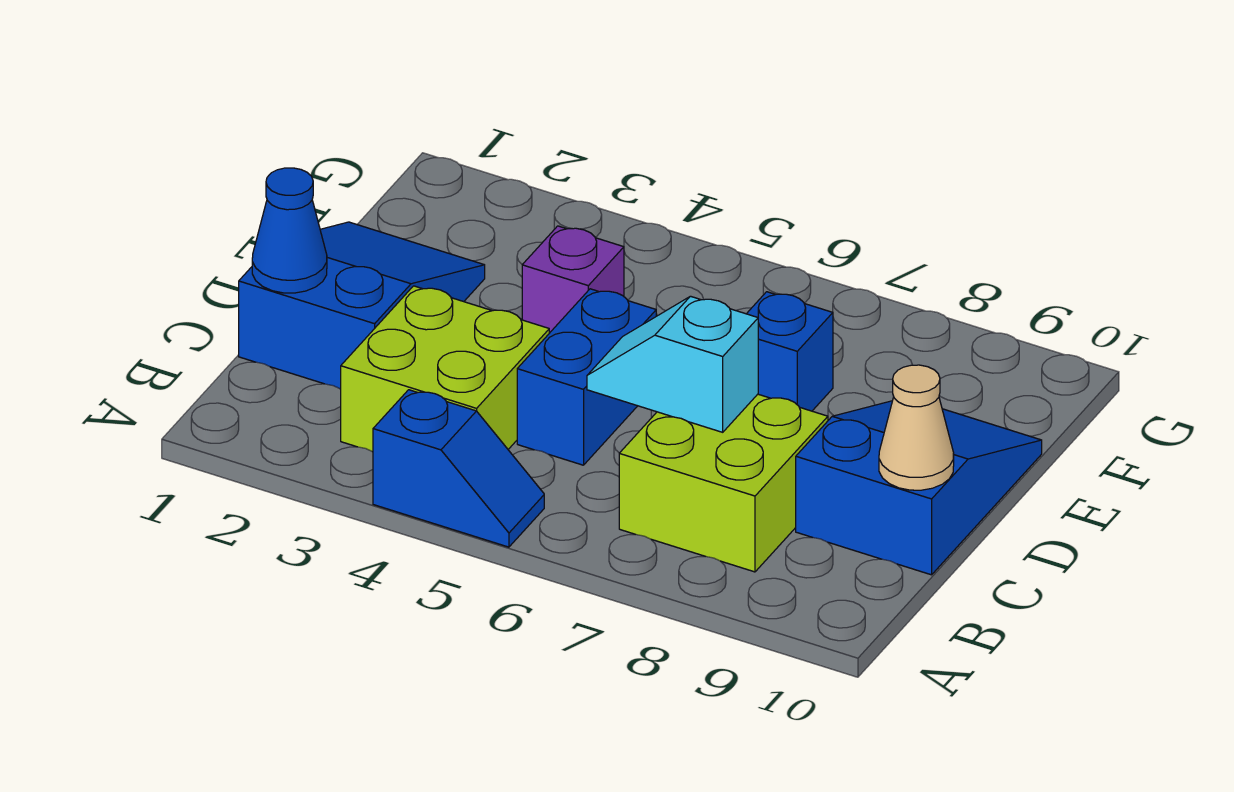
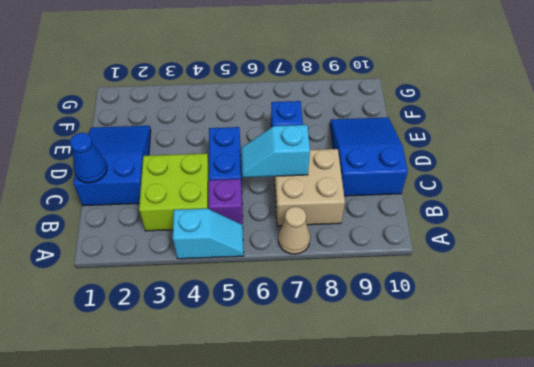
blue 1x2 slope [373,390,544,547] -> cyan 1x2 slope [173,209,244,259]
lime 2x2 brick [619,394,828,572] -> tan 2x2 brick [274,149,345,226]
tan 1x1 cone [879,365,954,490] -> tan 1x1 cone moved to [278,207,310,254]
purple 1x1 brick [522,226,624,333] -> purple 1x1 brick moved to [209,179,243,225]

